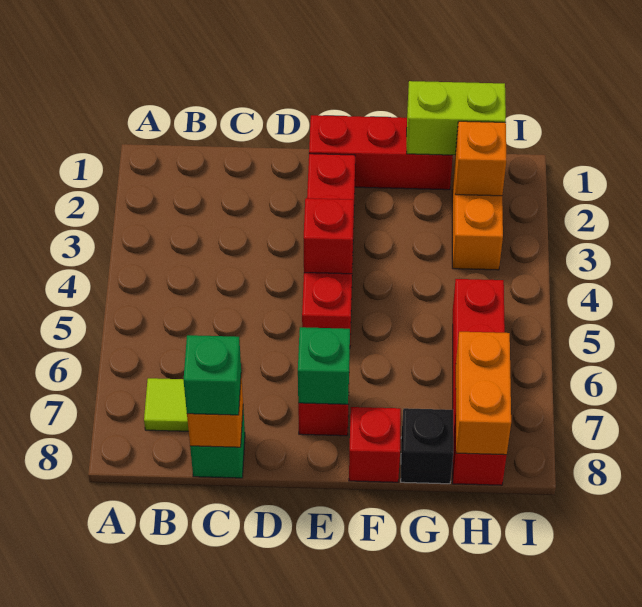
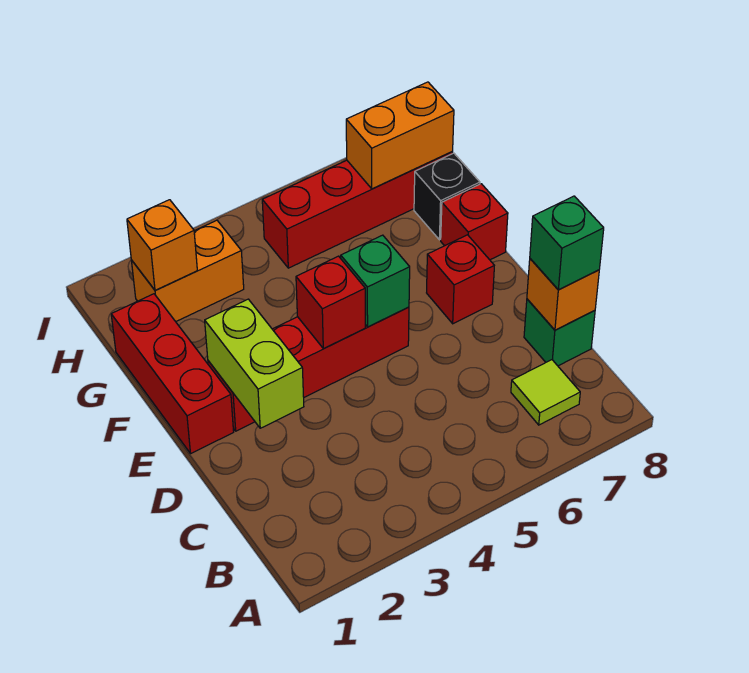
green 1x1 brick [298,327,350,404] -> green 1x1 brick moved to [341,235,410,327]
lime 1x2 brick [407,81,506,155] -> lime 1x2 brick moved to [205,299,304,428]

